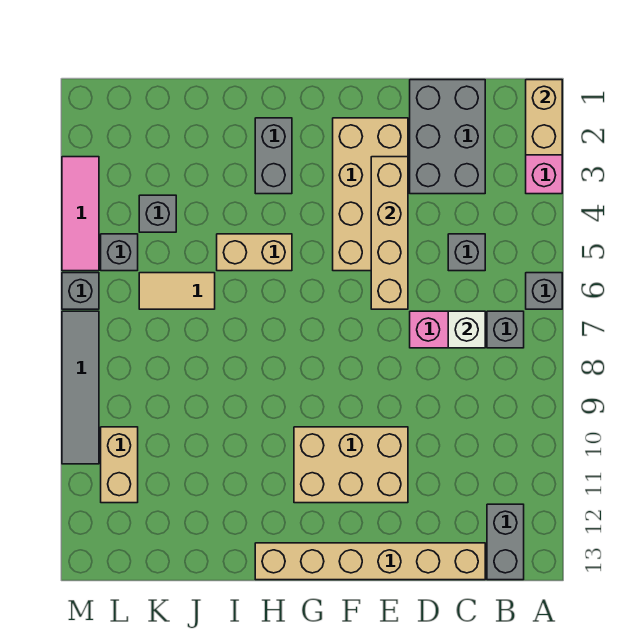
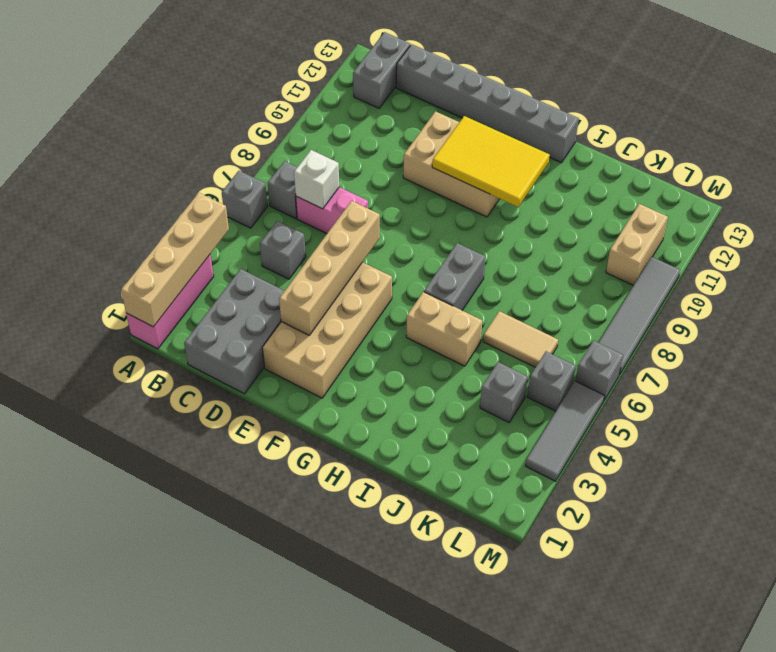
tan 1x2 brick [526,80,562,155] -> tan 1x4 brick [121,193,229,327]
tan 1x6 brick [255,543,485,580] -> grey 1x6 brick [396,44,579,163]
none -> yellow 2x3 tile [432,116,550,207]
grey 1x2 brick [255,118,292,194] -> grey 1x2 brick moved to [424,243,485,310]
pink 1x3 tile [62,157,99,271] -> grey 1x3 tile [525,381,604,481]

